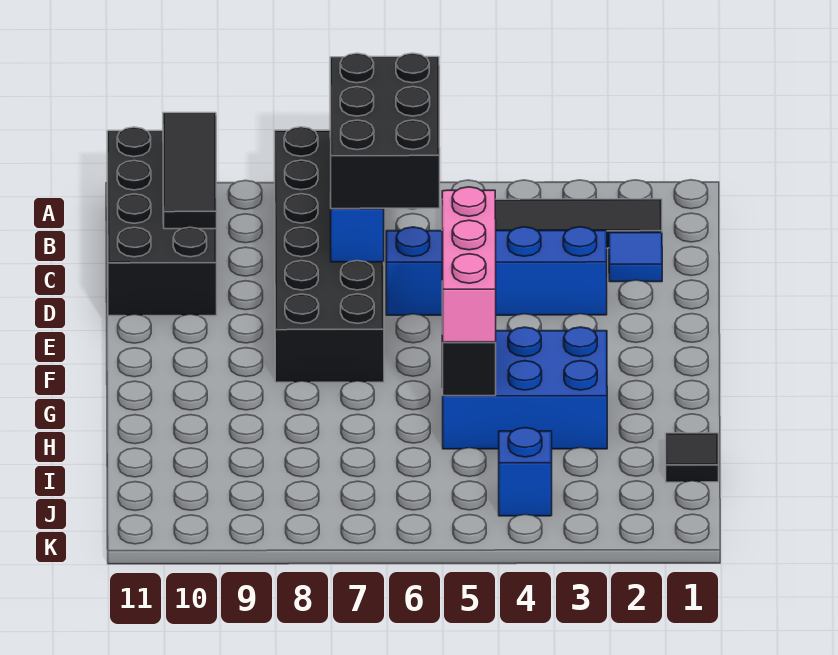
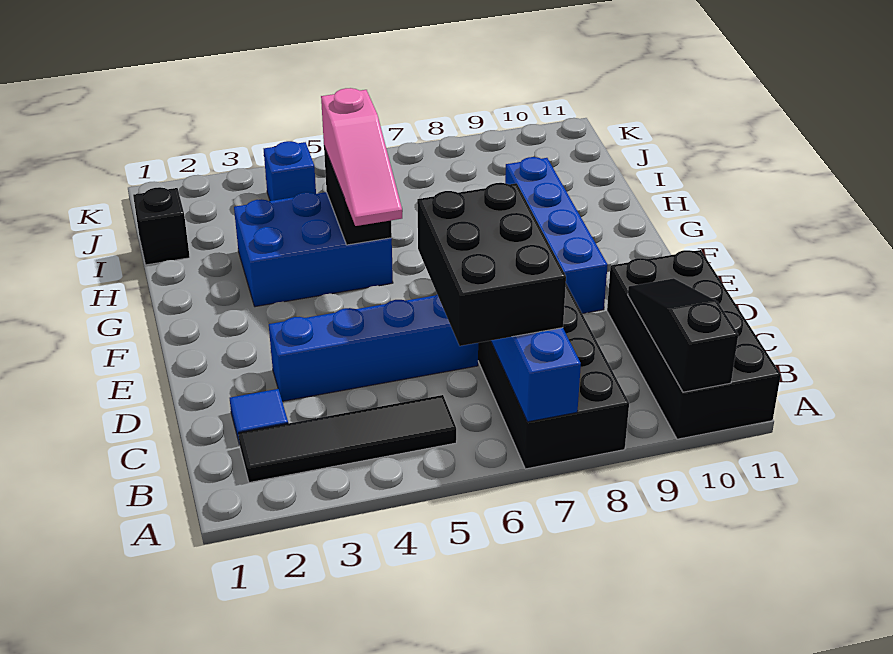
black 1x3 tile [163,113,217,229] -> black 1x3 slope [628,278,738,392]
none -> blue 1x4 brick [505,157,608,314]
pink 1x3 brick [442,187,496,342] -> pink 1x3 slope [321,88,402,226]
black 1x1 tile [666,433,719,482] -> black 1x1 brick [133,187,190,265]

